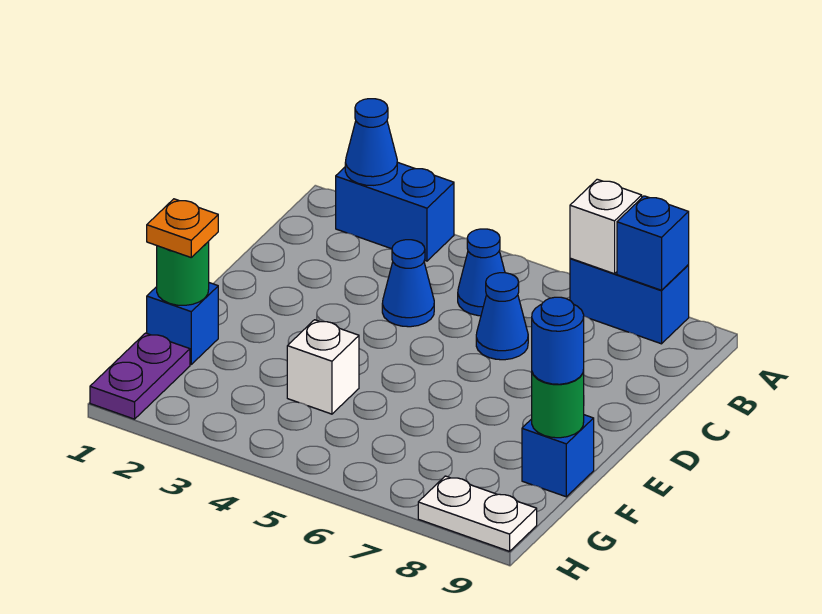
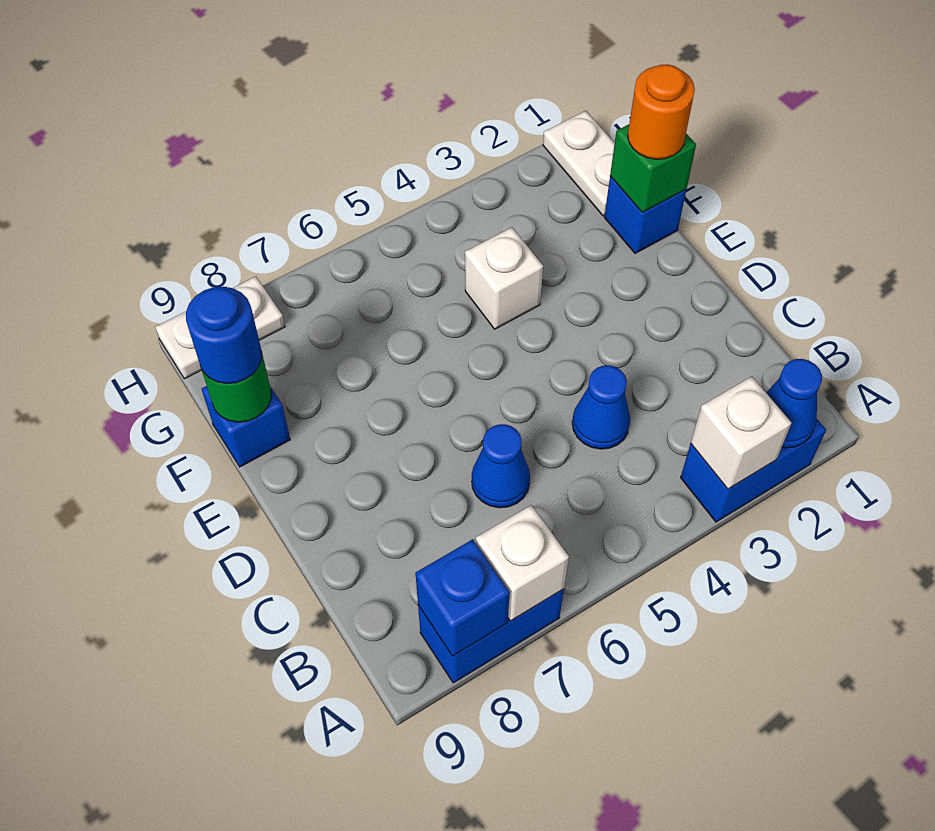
none -> white 1x1 brick [691,376,791,489]
blue 1x1 cone [458,229,505,316] -> none
green 1x1 round brick [157,241,209,305] -> green 1x1 brick [610,124,696,213]
orange 1x1 plate [147,199,218,257] -> orange 1x1 round brick [628,64,695,159]
purple 1x2 plate [90,333,190,419] -> white 1x2 plate [543,111,615,216]

